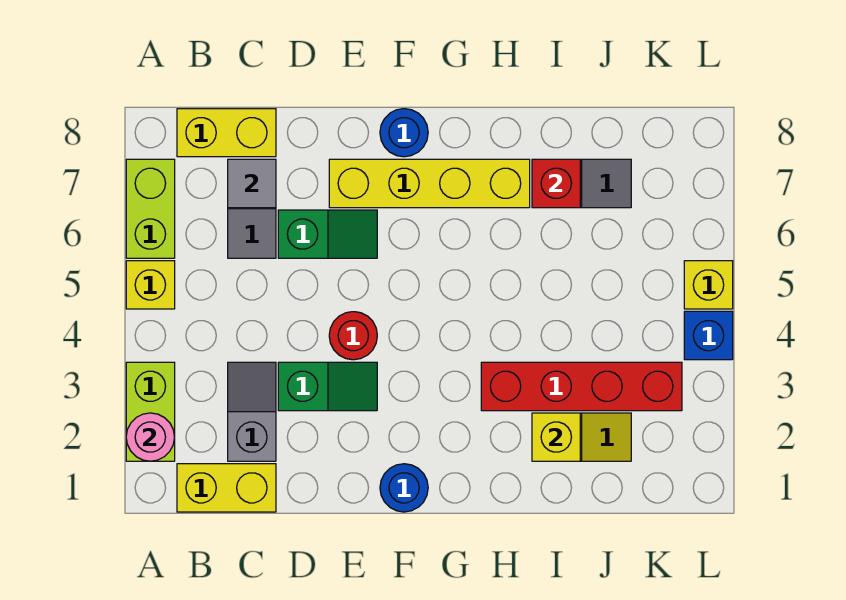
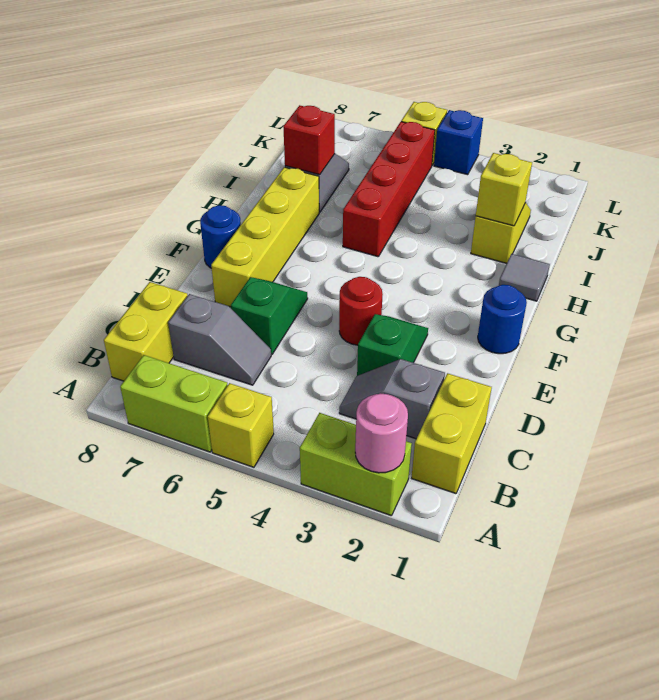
grey 1x1 tile [228,159,276,208] -> grey 1x1 tile moved to [499,254,550,301]
red 1x4 brick [481,362,682,411] -> red 1x4 brick moved to [343,122,435,257]

